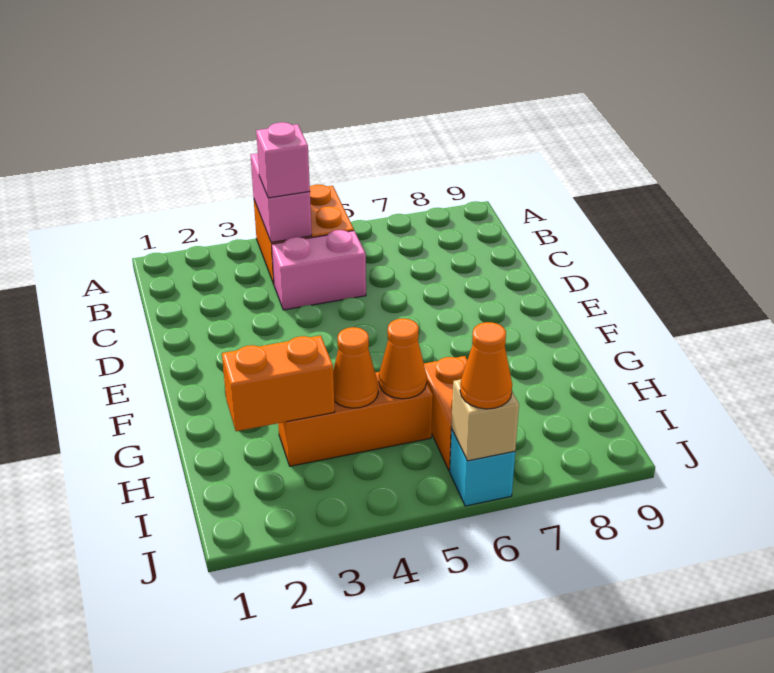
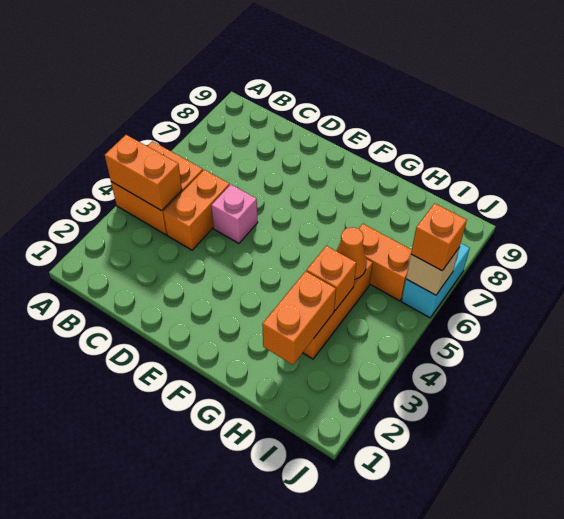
pink 1x2 brick [250,153,312,242] -> orange 1x2 brick [105,135,182,211]
pink 1x1 brick [256,122,310,198] -> pink 1x1 brick moved to [211,184,258,243]
pink 1x2 brick [272,230,366,310] -> orange 1x2 brick [163,170,230,250]
orange 1x1 cone [333,327,378,408] -> orange 1x1 brick [307,246,356,311]
cyan 1x1 brick [450,429,515,506] -> cyan 1x2 brick [401,243,470,318]
orange 1x1 cone [460,322,512,409] -> orange 1x1 brick [411,203,467,271]

